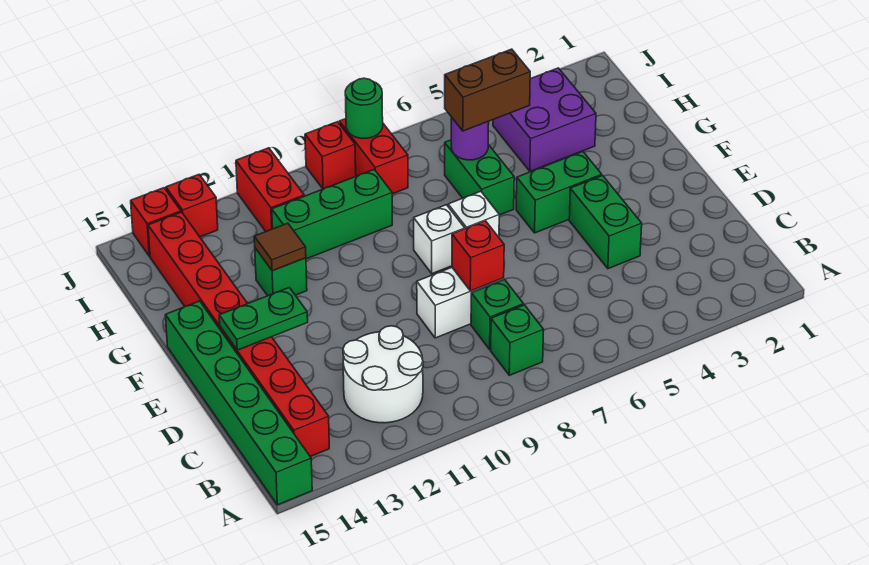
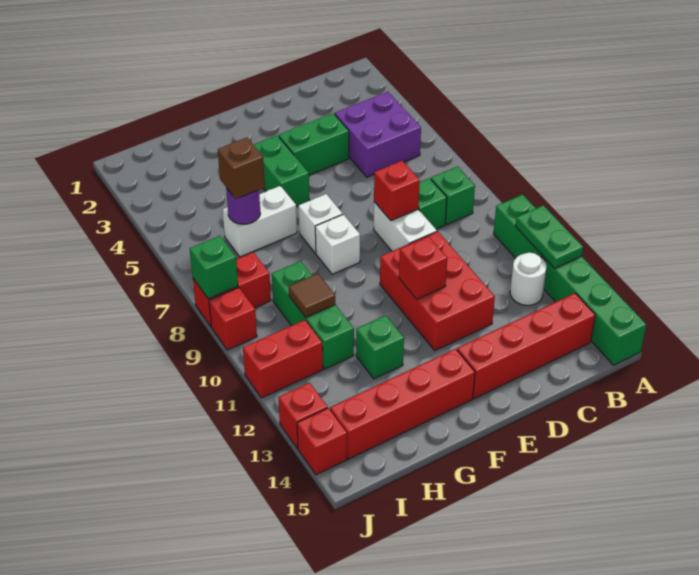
green 1x6 brick [166,301,312,505] -> green 1x6 brick turned to [494,195,646,365]
white 2x2 round brick [343,326,423,423] -> white 1x1 round brick [510,252,547,305]
none -> red 2x3 brick [380,231,495,350]
none -> red 1x1 brick [399,236,447,299]
green 1x2 plate [219,287,308,350] -> green 1x2 plate moved to [516,205,583,268]
green 1x2 brick [445,140,514,215] -> white 1x2 brick [223,186,297,257]
brown 1x1 tile [254,223,306,271] -> brown 1x1 tile moved to [289,274,335,317]
purple 2x2 brick [493,68,596,171] -> purple 2x2 brick moved to [335,92,421,177]
brown 1x2 brick [445,49,530,131] -> brown 1x1 brick [218,138,265,199]
green 1x1 round brick [345,78,383,138] -> green 1x1 brick [190,236,238,299]

